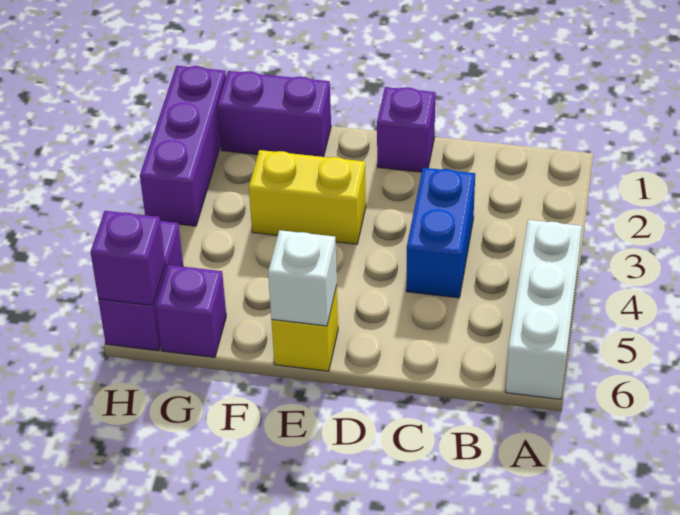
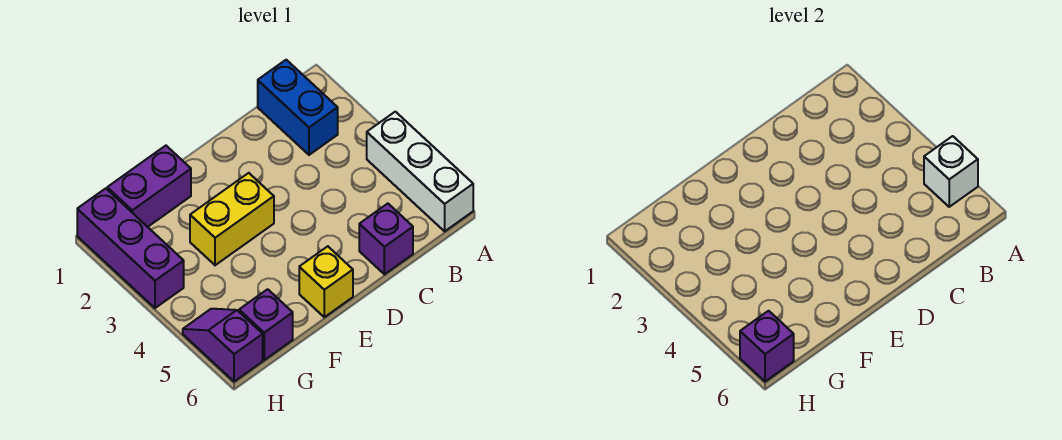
blue 1x2 brick [406,168,475,298] -> blue 1x2 brick moved to [258,60,338,155]
purple 1x1 brick [377,87,435,172] -> purple 1x1 brick moved to [359,204,413,274]
white 1x1 brick [268,230,337,326] -> white 1x1 brick moved to [924,136,978,207]
purple 1x2 brick [98,221,183,351] -> purple 1x2 slope [183,309,263,382]

